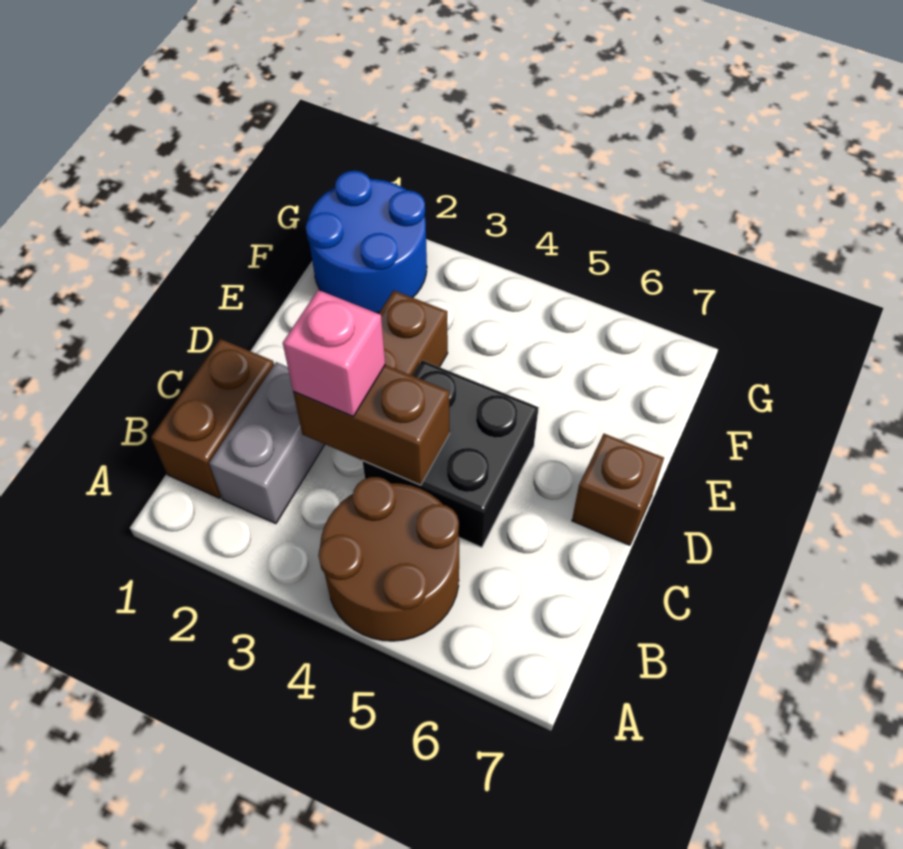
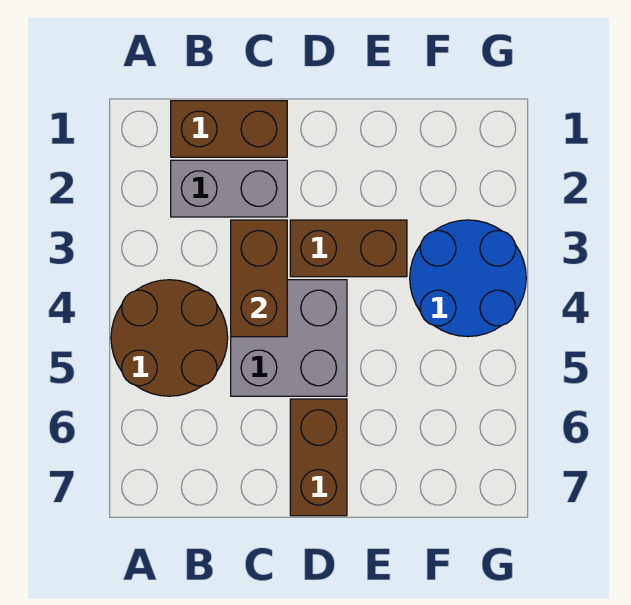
pink 1x1 brick [283,290,385,416] -> none
black 2x2 brick [363,360,539,547] -> grey 2x2 brick [231,280,347,396]
brown 1x1 brick [572,434,664,545] -> brown 1x2 brick [290,399,347,516]
blue 2x2 round brick [306,171,427,313] -> blue 2x2 round brick moved to [410,220,526,337]

